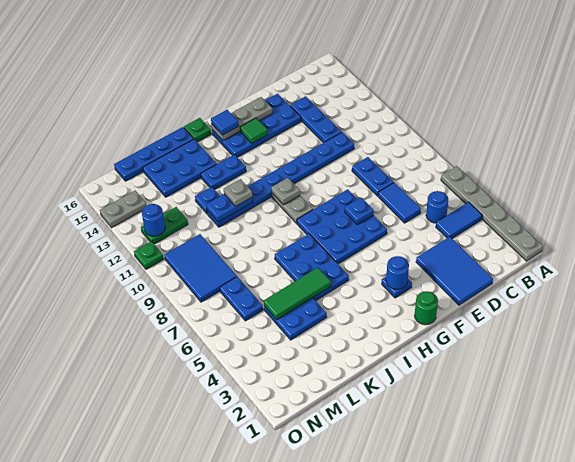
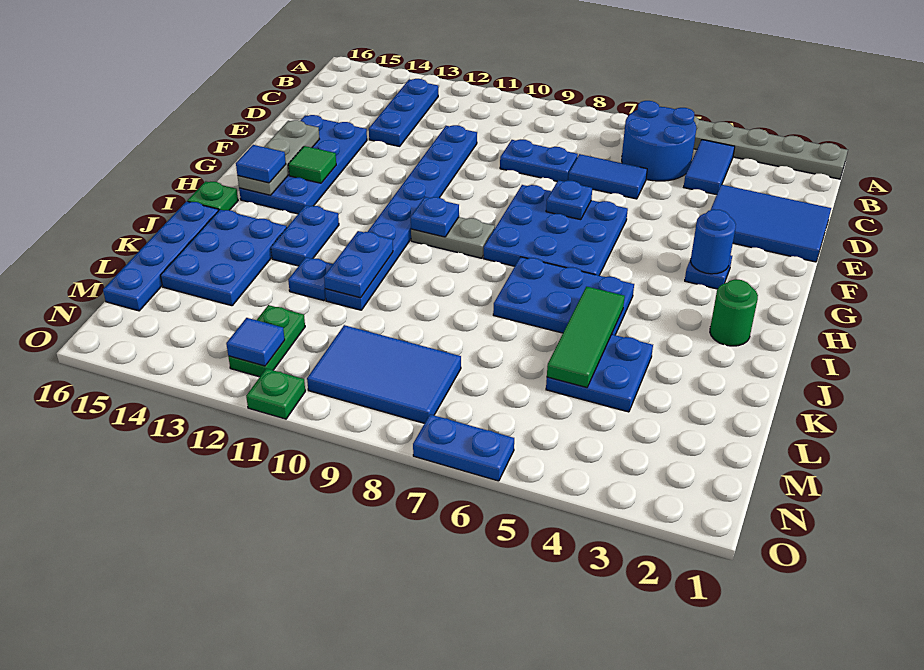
blue 1x1 round brick [426,191,448,223] -> blue 2x2 round brick [622,101,696,181]
blue 1x3 plate [290,96,342,143] -> blue 1x3 plate turned to [369,79,438,146]
green 1x1 round brick [415,291,438,325] -> green 1x1 round brick moved to [710,279,758,346]
grey 1x1 plate [271,178,300,205] -> blue 1x1 plate [411,197,459,237]
grey 1x1 plate [224,179,252,206] -> none
blue 1x2 plate [220,277,263,321] -> blue 1x2 plate moved to [413,414,514,481]
blue 1x1 round brick [142,204,165,236] -> blue 1x1 tile [226,318,285,366]
grey 1x2 plate [100,191,147,228] -> none

